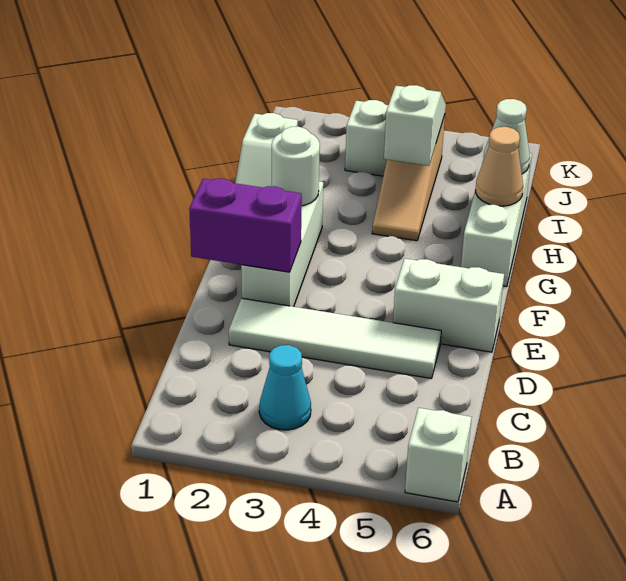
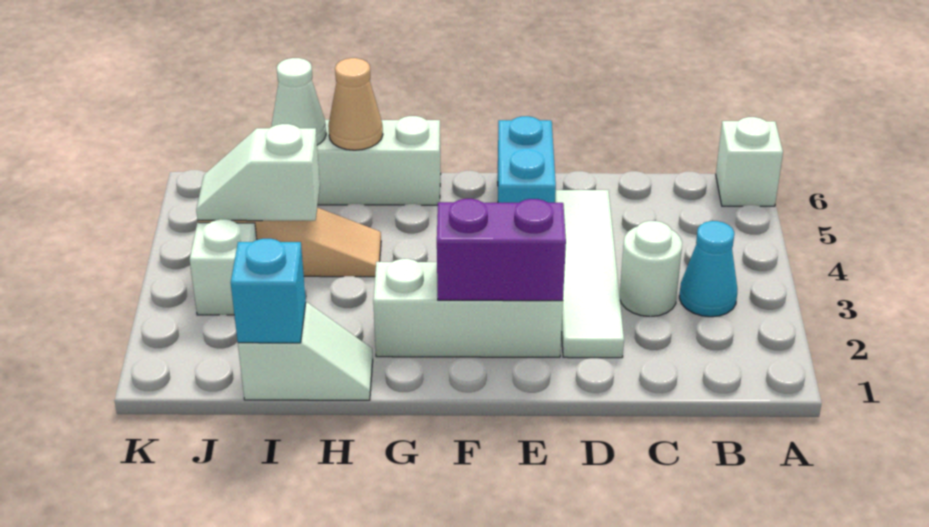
purple 1x2 brick [189,179,302,272] -> purple 1x2 brick turned to [437,199,566,301]
white 1x2 brick [393,258,504,352] -> cyan 1x2 brick [498,116,556,203]
white 1x1 round brick [272,127,320,206] -> white 1x1 round brick moved to [620,221,682,317]
none -> cyan 1x1 brick [231,239,306,343]

